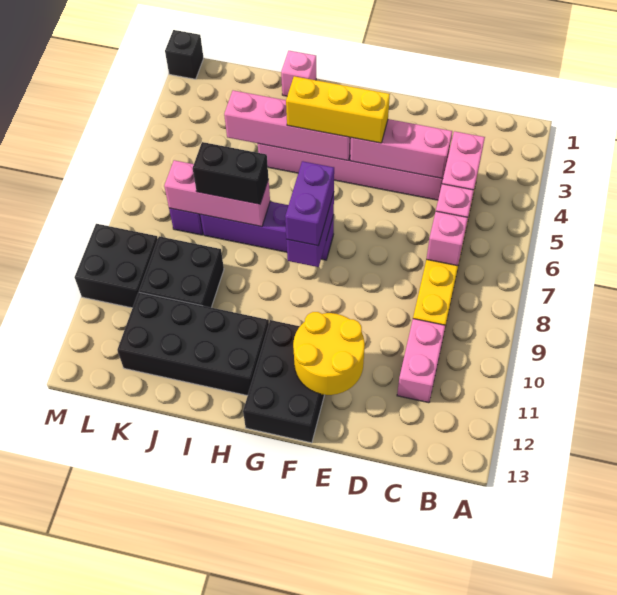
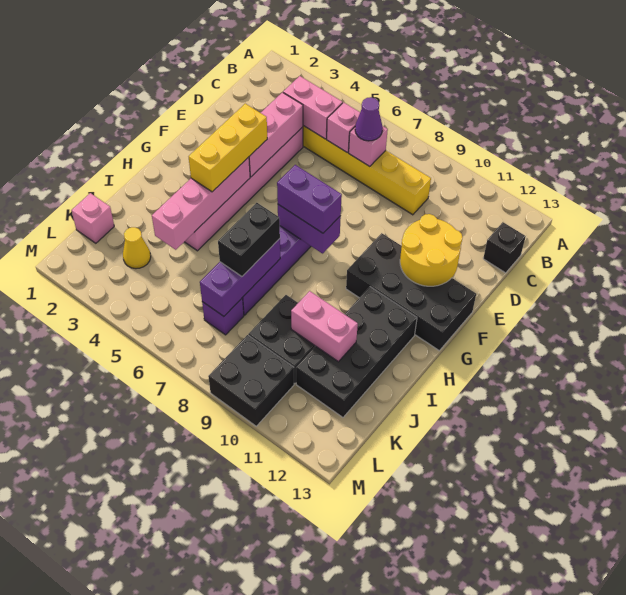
none -> purple 1x1 cone [355,97,383,141]
pink 1x2 brick [397,319,445,403] -> pink 1x2 brick moved to [291,291,358,362]
black 2x3 brick [243,320,324,443] -> black 2x4 brick [346,233,476,351]
pink 1x1 brick [281,51,316,96] -> pink 1x1 brick moved to [71,193,114,243]
pink 1x3 brick [164,160,270,227] -> purple 1x3 brick [200,239,280,316]
none -> yellow 1x1 cone [123,227,151,269]
black 1x1 brick [165,30,204,79] -> black 1x1 brick moved to [483,222,526,273]

